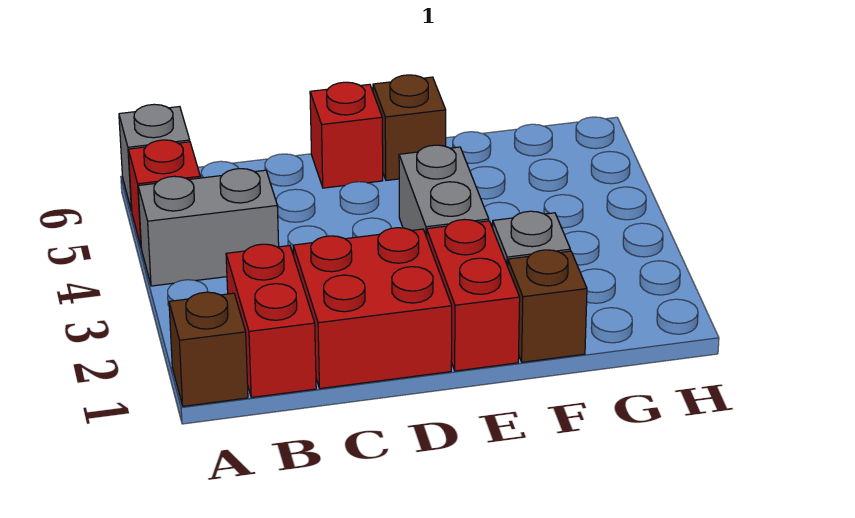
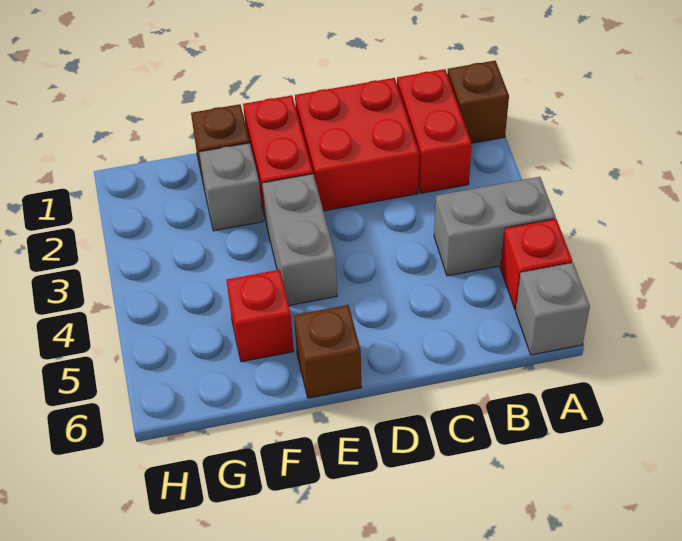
red 1x1 brick [310,82,383,188] -> red 1x1 brick moved to [226,270,294,362]

